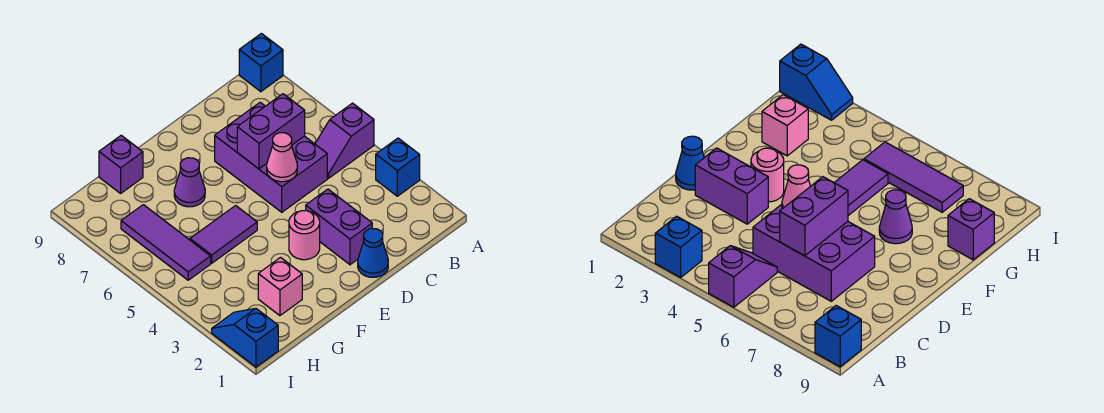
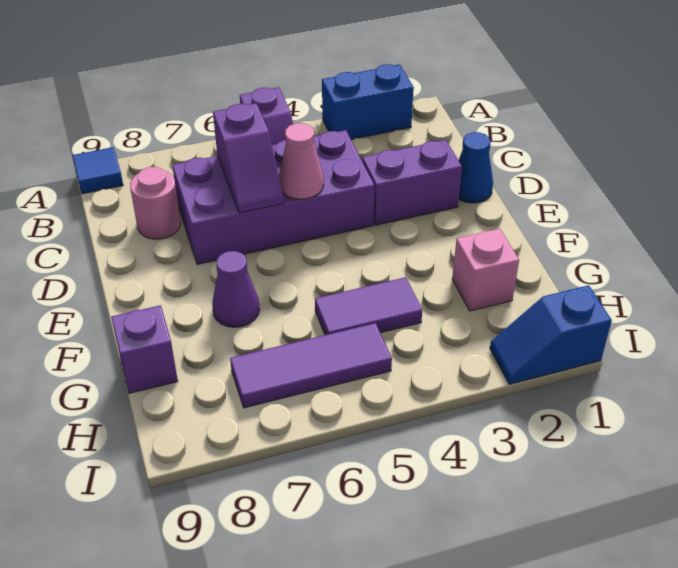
blue 1x1 brick [376,138,420,196] -> blue 1x2 brick [322,64,414,140]
blue 1x1 brick [239,33,283,92] -> blue 1x1 tile [73,147,123,194]
purple 2x3 brick [215,102,327,212] -> purple 2x4 brick [172,130,374,264]
purple 1x2 brick [237,94,305,169] -> purple 1x2 slope [213,103,284,213]
pink 1x1 round brick [289,211,320,260] -> pink 1x1 round brick moved to [130,167,181,239]
purple 1x2 tile [190,206,257,263] -> purple 1x2 tile turned to [315,277,422,335]

